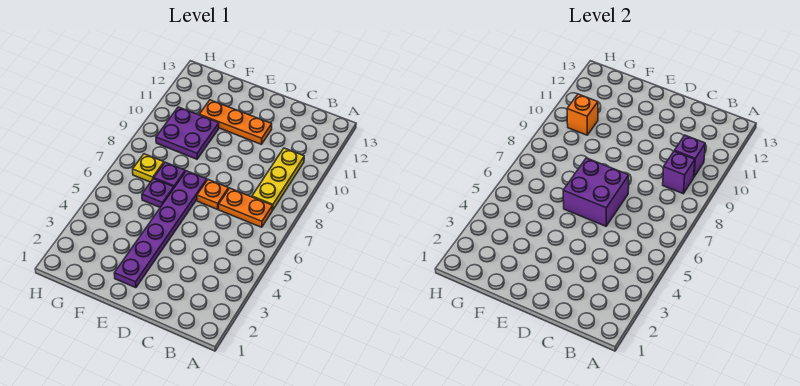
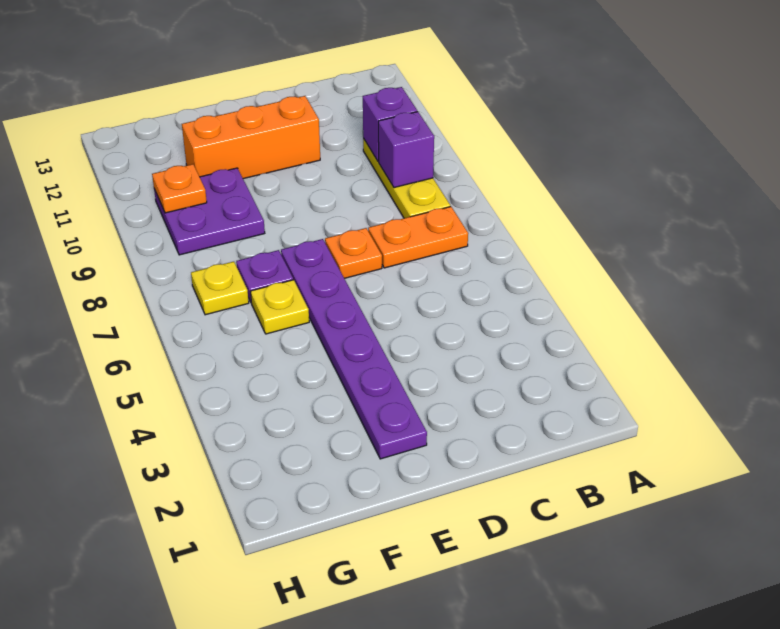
purple 2x2 brick [563,158,629,226] -> none
orange 1x3 plate [199,100,272,144] -> orange 1x3 brick [182,96,320,179]
purple 1x1 plate [142,179,174,207] -> yellow 1x1 plate [251,280,309,334]
orange 1x1 brick [567,94,598,135] -> orange 1x1 plate [152,164,207,213]

